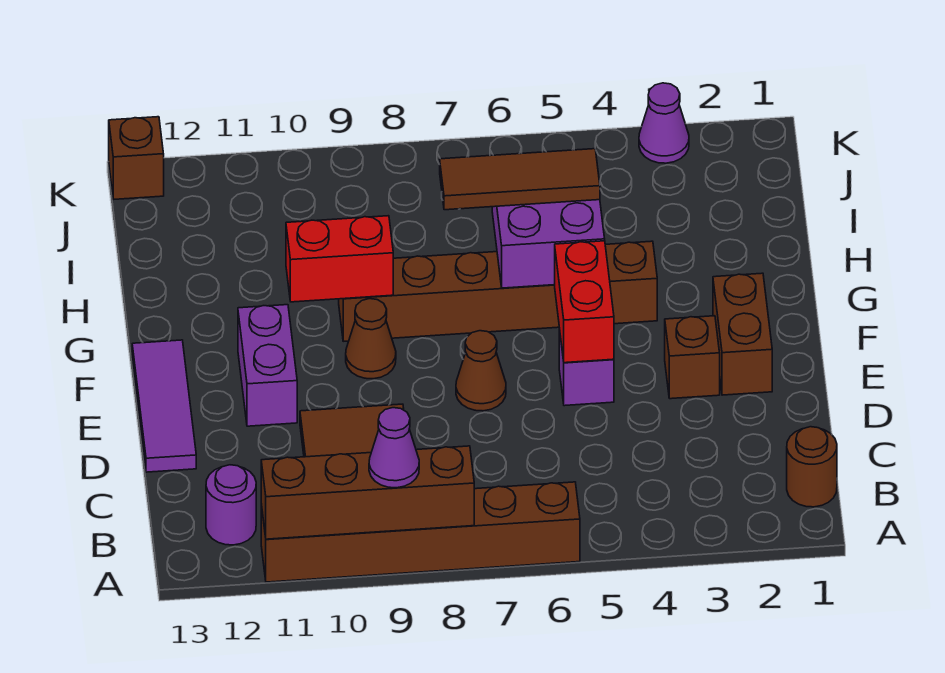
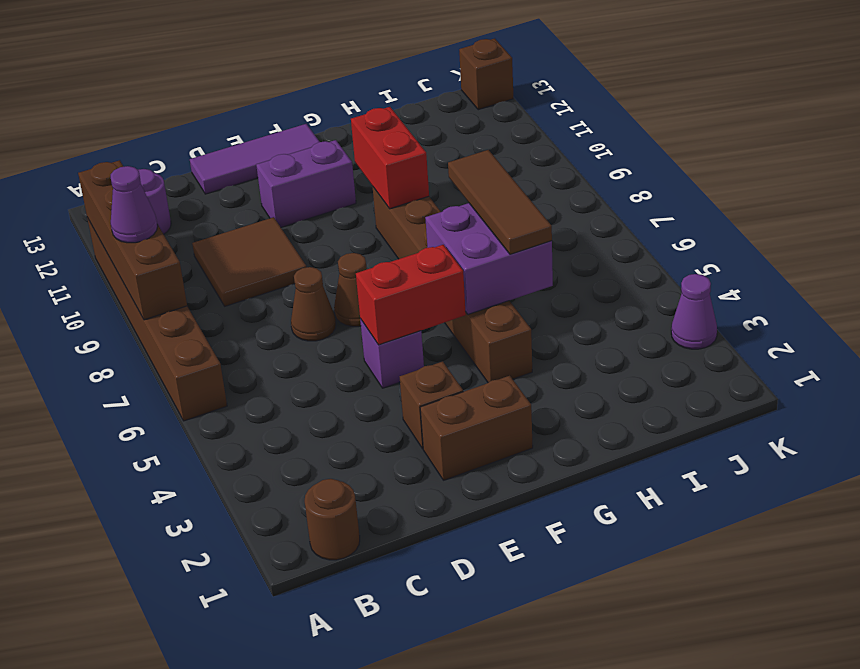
brown 1x1 cone [346,299,396,379] -> brown 1x1 cone moved to [291,267,336,341]

